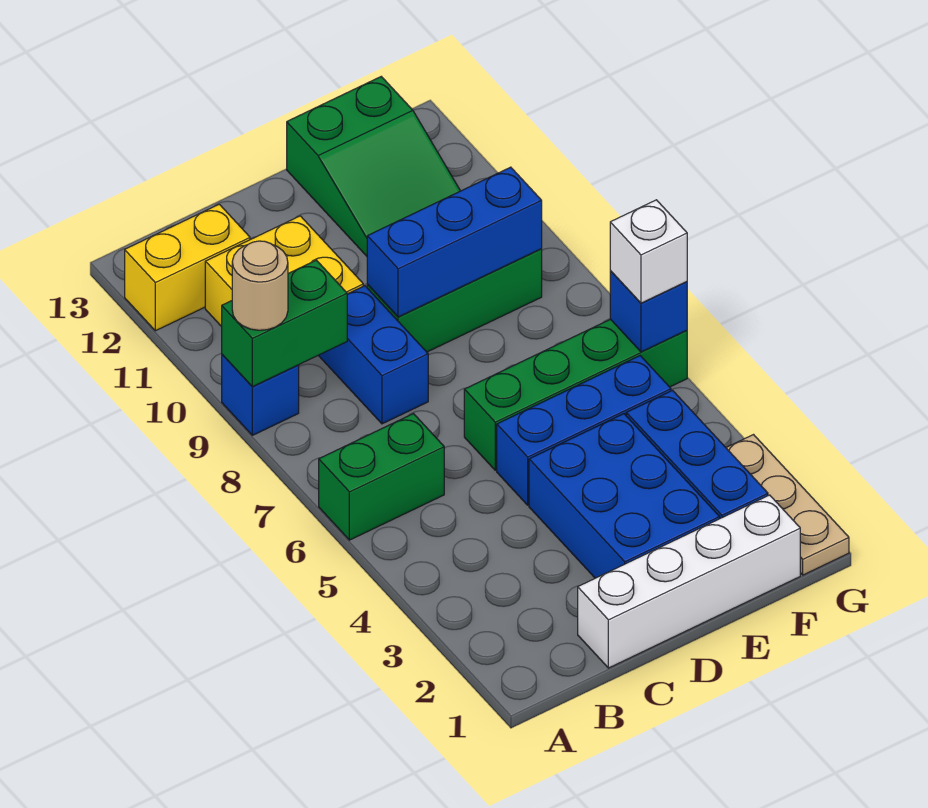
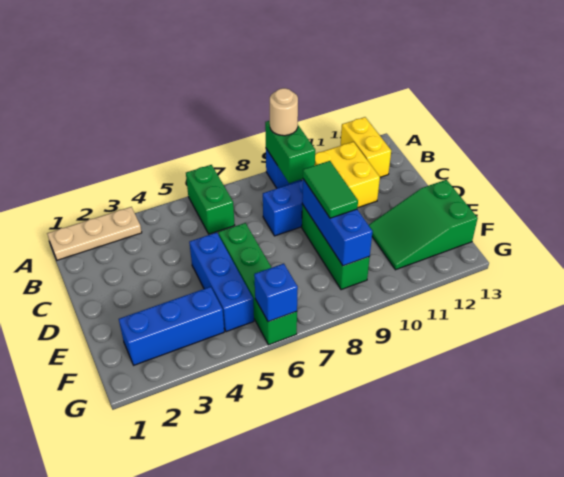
white 1x4 brick [578,495,800,668] -> none
blue 2x3 brick [529,414,720,578] -> none
none -> green 1x2 tile [303,161,358,218]
tan 1x3 plate [726,435,849,575] -> tan 1x3 plate moved to [47,207,142,260]
white 1x1 brick [610,200,687,303] -> none

